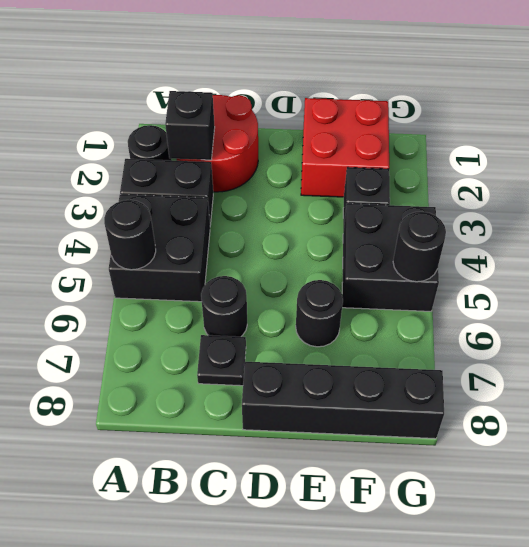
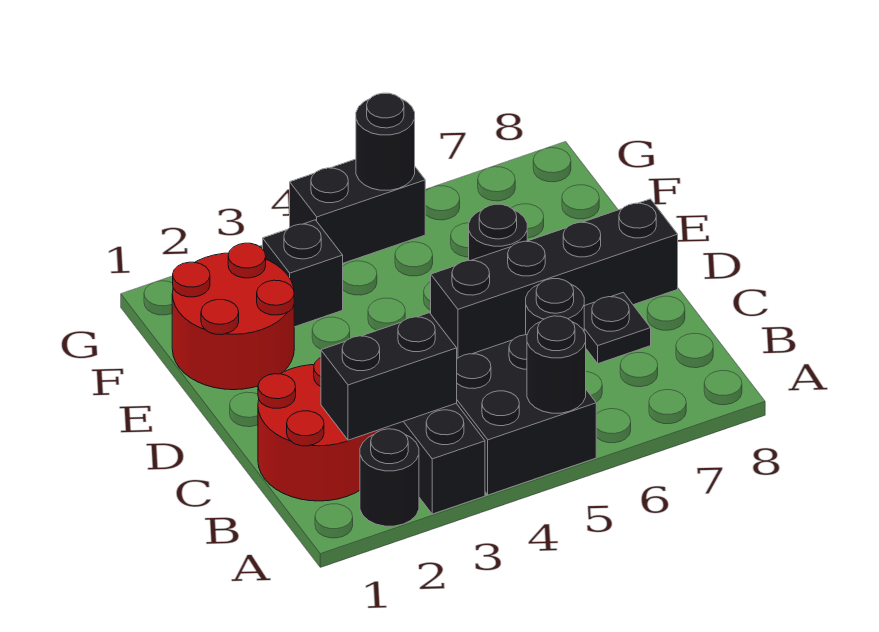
black 1x1 brick [165,91,215,160] -> black 1x2 brick [321,313,457,440]
black 1x4 brick [242,362,444,439] -> black 1x4 brick turned to [431,199,678,359]
red 2x2 brick [301,98,389,197] -> red 2x2 round brick [172,243,294,390]
black 2x2 brick [342,204,439,311] -> black 1x2 brick [290,159,425,263]

